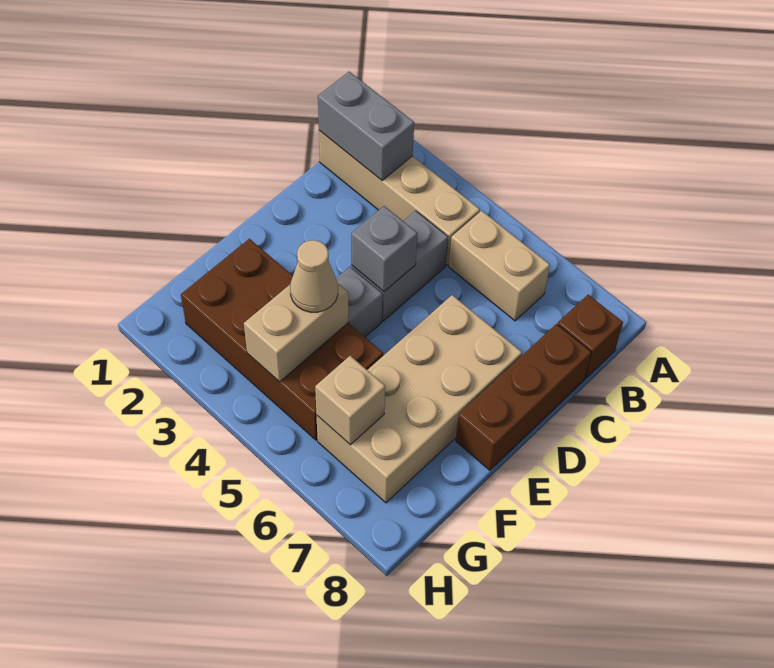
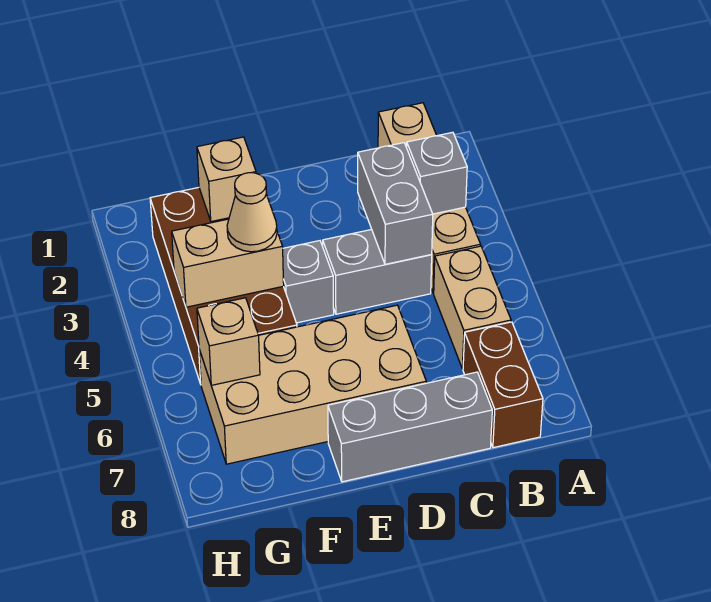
grey 1x2 brick [318,72,414,180] -> grey 1x2 brick moved to [358,143,433,264]
brown 1x1 brick [557,295,623,378] -> brown 1x2 brick [463,322,543,448]
brown 1x3 brick [456,324,591,470] -> grey 1x3 brick [328,372,492,482]
grey 1x1 brick [351,206,418,292] -> grey 1x1 brick moved to [407,132,467,214]
none -> tan 1x1 brick [197,137,256,222]

